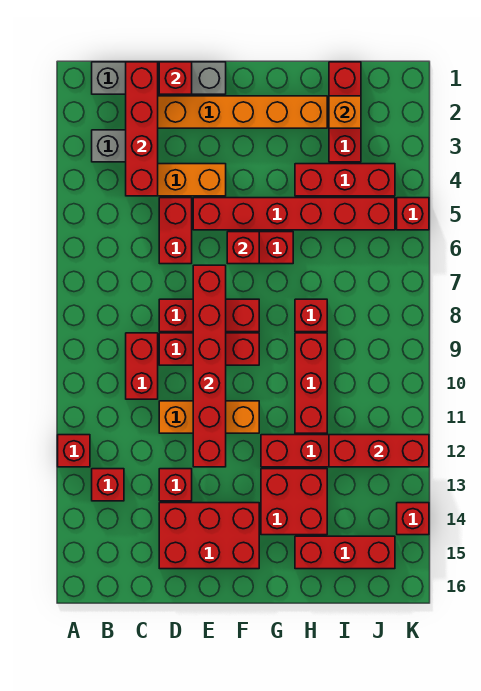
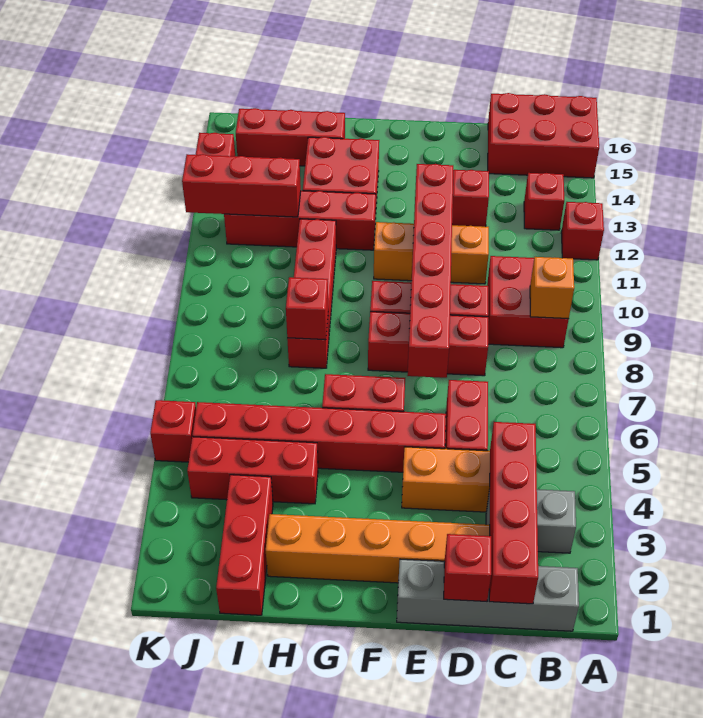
red 1x2 brick [126,333,158,399] -> red 2x2 brick [487,256,569,348]
red 2x3 brick [159,503,259,569] -> red 2x3 brick moved to [488,93,599,178]
red 1x1 brick [227,232,259,264] -> red 1x1 brick moved to [286,277,328,340]
orange 1x1 brick [329,96,361,128] -> orange 1x1 brick moved to [530,257,574,319]

